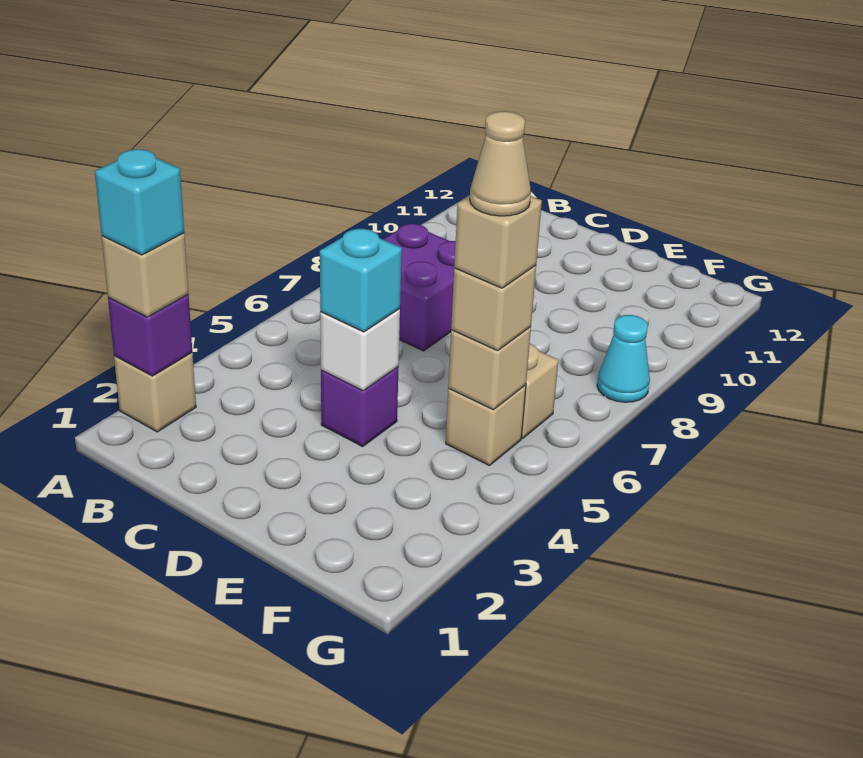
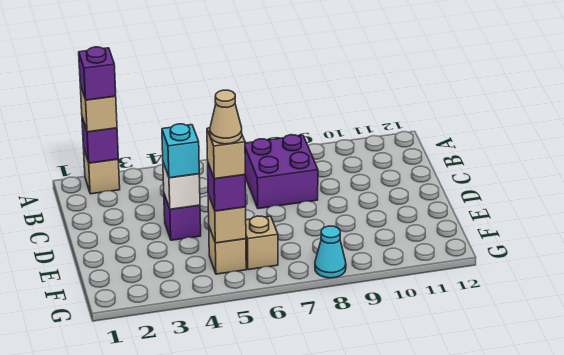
cyan 1x1 brick [95,149,184,255] -> purple 1x1 brick [79,47,116,100]
tan 1x1 brick [451,265,536,351] -> purple 1x1 brick [208,164,246,211]

